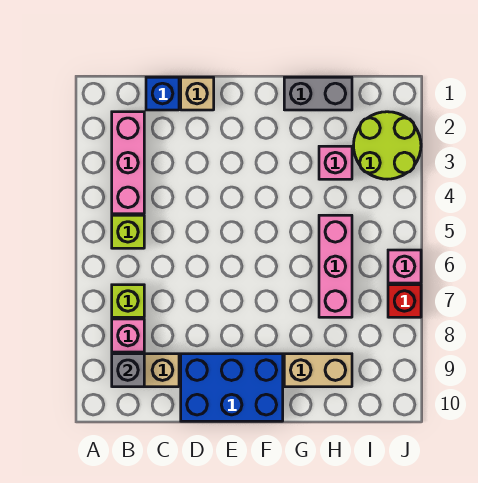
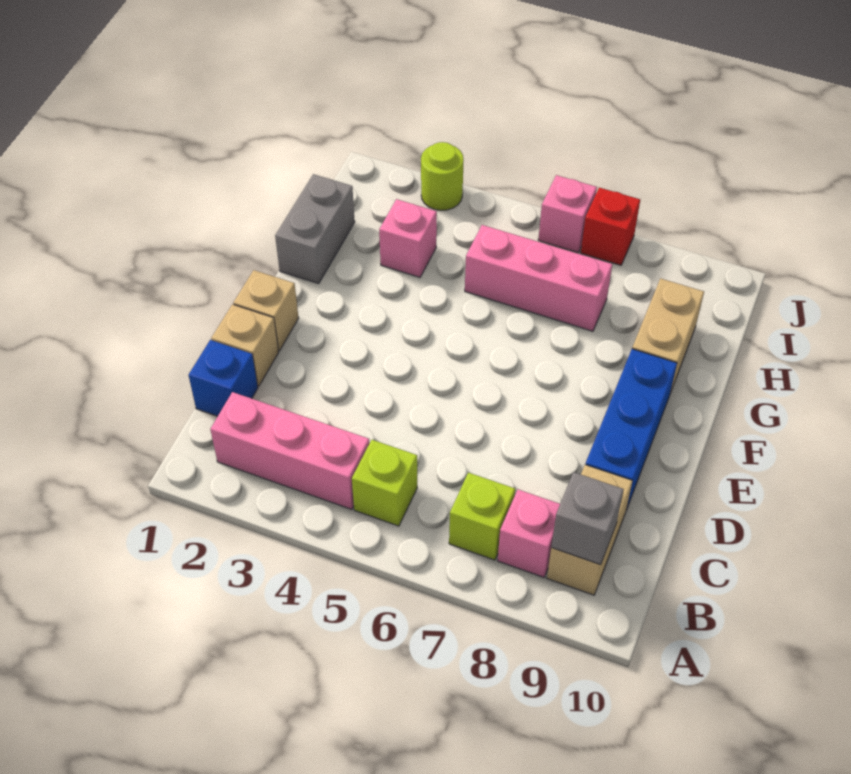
blue 2x3 brick [181,354,283,421] -> blue 1x3 brick [585,349,677,510]
none -> tan 1x1 brick [233,270,299,351]
lime 2x2 round brick [354,112,421,179] -> lime 1x1 round brick [421,142,464,210]

